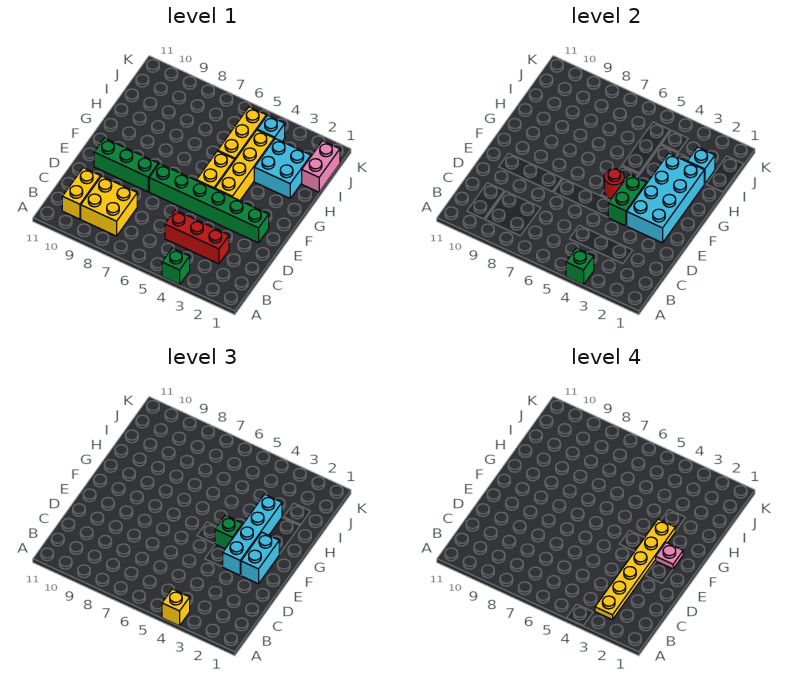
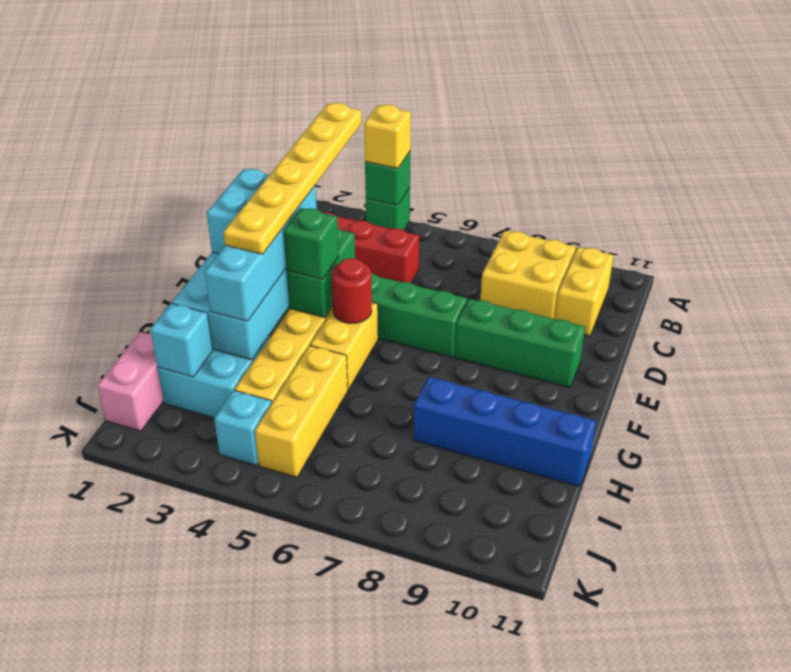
pink 1x1 plate [656,543,683,569] -> none
none -> blue 1x4 brick [414,377,596,487]

